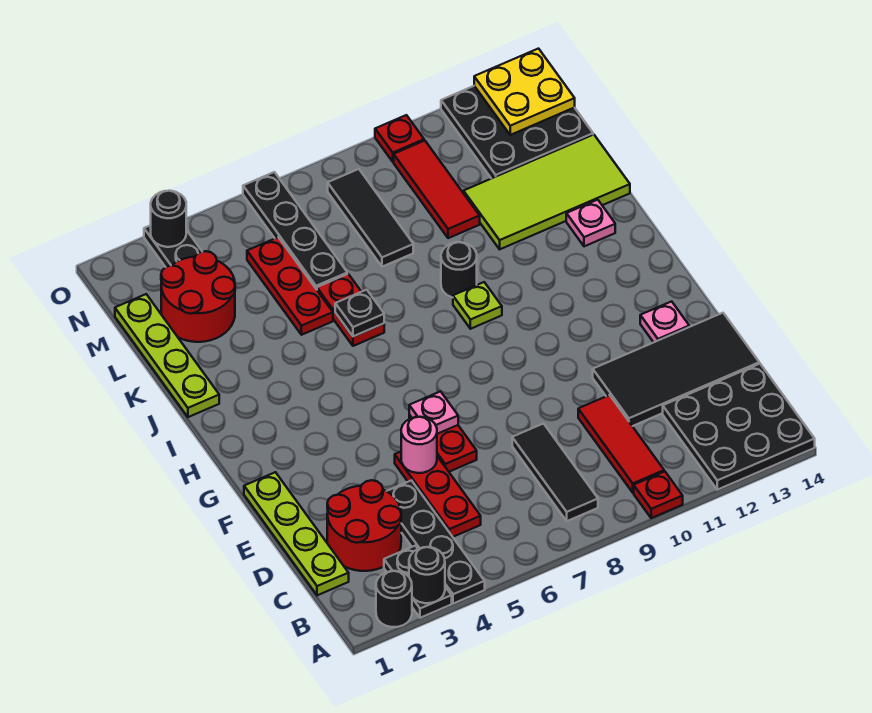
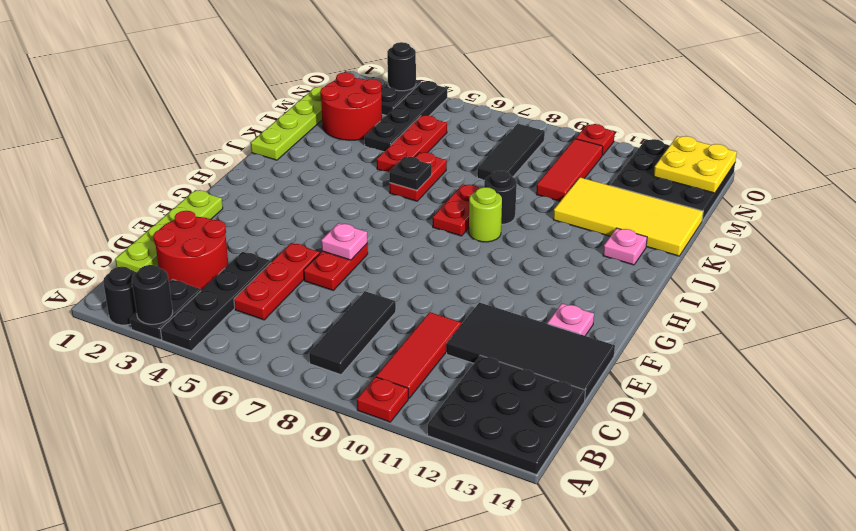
pink 1x1 round brick [401,417,437,473] -> none
none -> red 1x2 plate [433,184,479,236]
lime 1x1 plate [453,282,502,329] -> lime 1x1 round brick [469,187,502,242]
lime 2x4 tile [464,135,630,249] -> yellow 2x4 tile [553,177,703,256]
black 1x4 plate [243,172,347,290] -> black 1x4 plate moved to [365,81,447,152]

